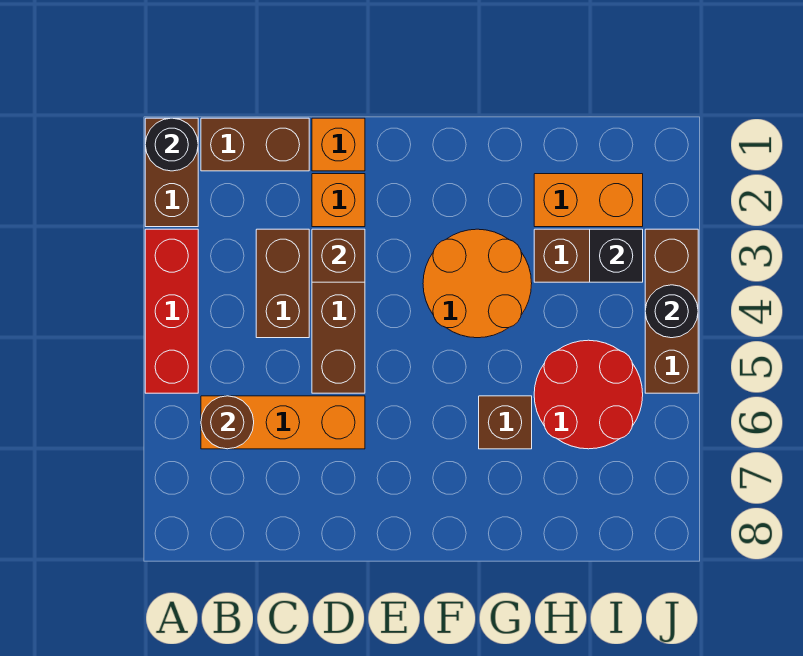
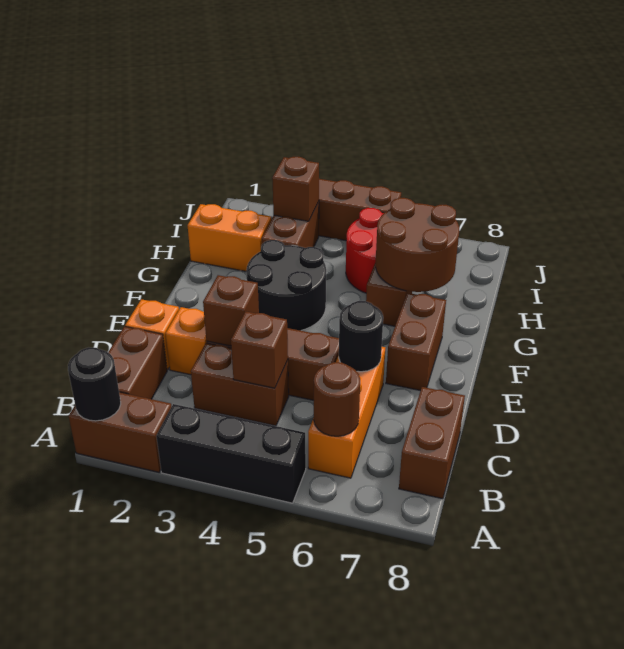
red 1x3 brick [145,229,198,393] -> black 1x3 brick [156,404,306,503]
none -> brown 1x2 brick [399,387,465,499]
none -> brown 1x1 brick [231,311,288,388]
none -> brown 1x2 brick [386,293,446,391]
orange 2x2 round brick [423,229,532,338] -> black 2x2 round brick [246,240,326,331]
none -> brown 2x2 round brick [376,198,459,292]
orange 1x2 brick [534,174,643,227] -> orange 1x2 brick turned to [187,204,271,271]
black 1x1 brick [590,229,643,282] -> brown 1x1 brick [272,157,319,221]
black 1x1 round brick [645,285,698,338] -> black 1x1 round brick moved to [339,301,383,372]

